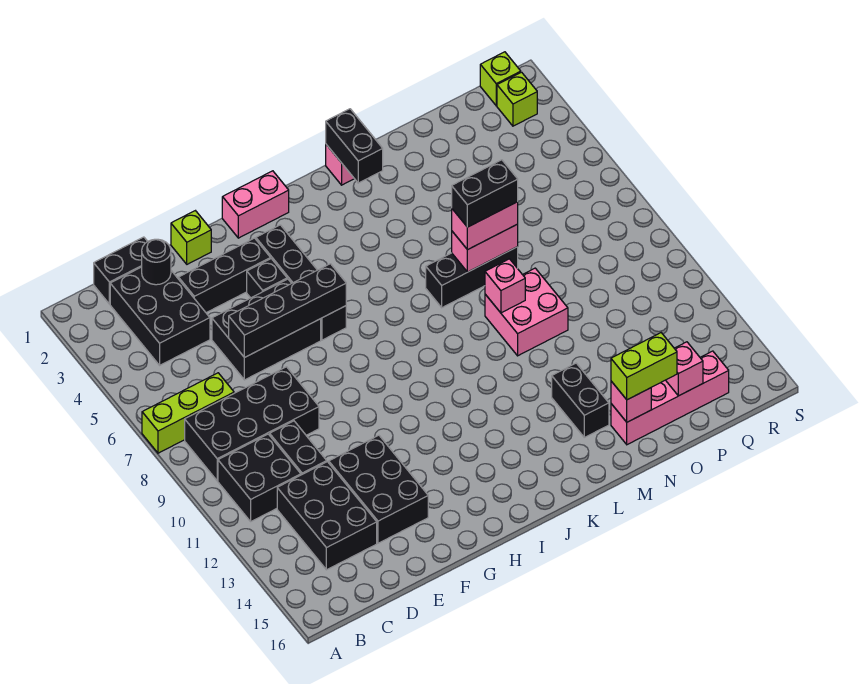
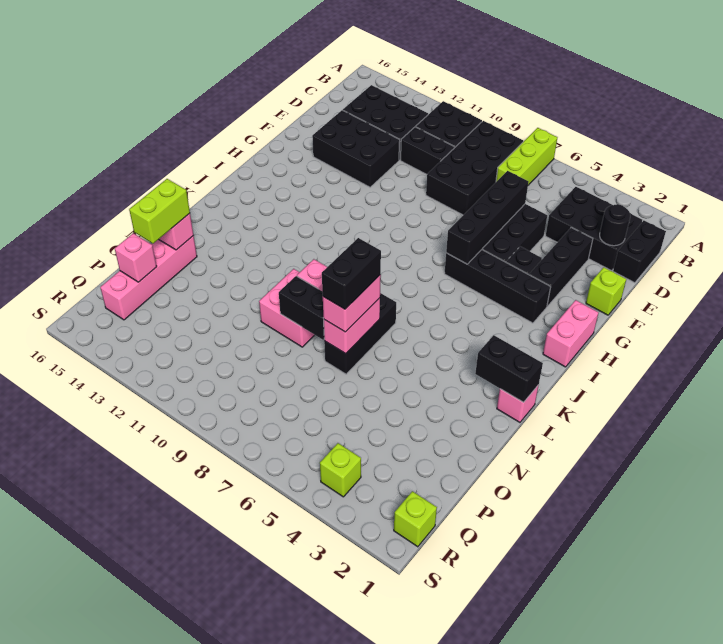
black 1x2 brick [552,363,609,437] -> black 1x2 brick moved to [279,276,324,340]
lime 1x1 brick [497,72,537,126] -> lime 1x1 brick moved to [320,443,361,497]

